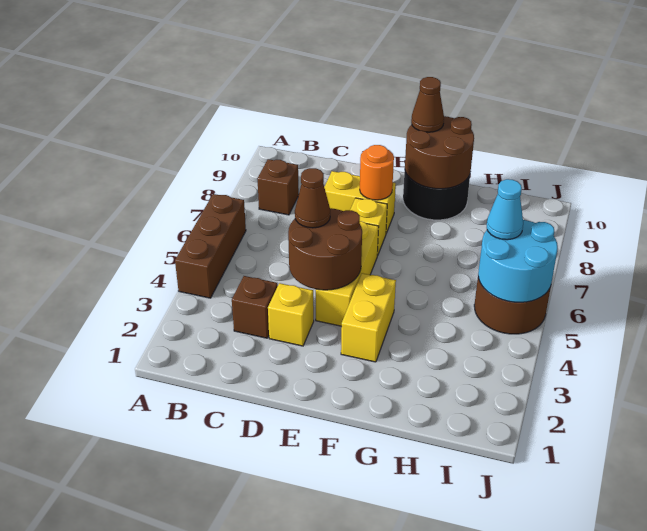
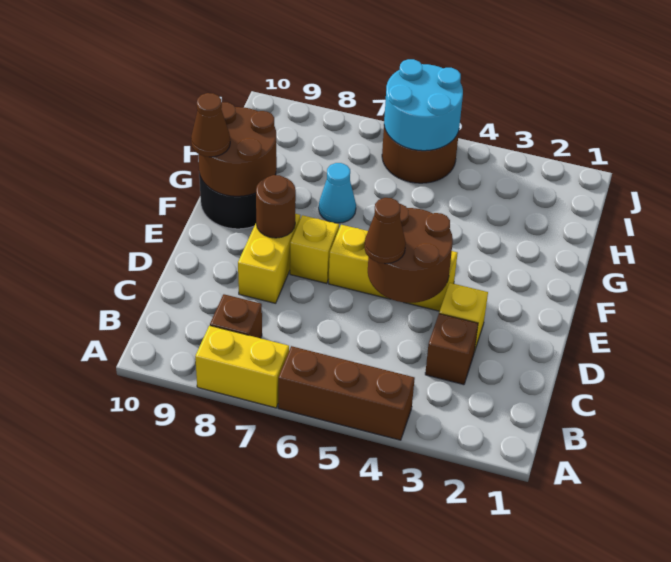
orange 1x1 round brick [360,145,394,200] -> brown 1x1 round brick [256,175,296,238]
yellow 1x2 brick [341,273,396,362] -> yellow 1x2 brick moved to [195,326,289,408]
cyan 1x1 cone [487,179,523,240] -> cyan 1x1 cone moved to [319,163,356,223]

